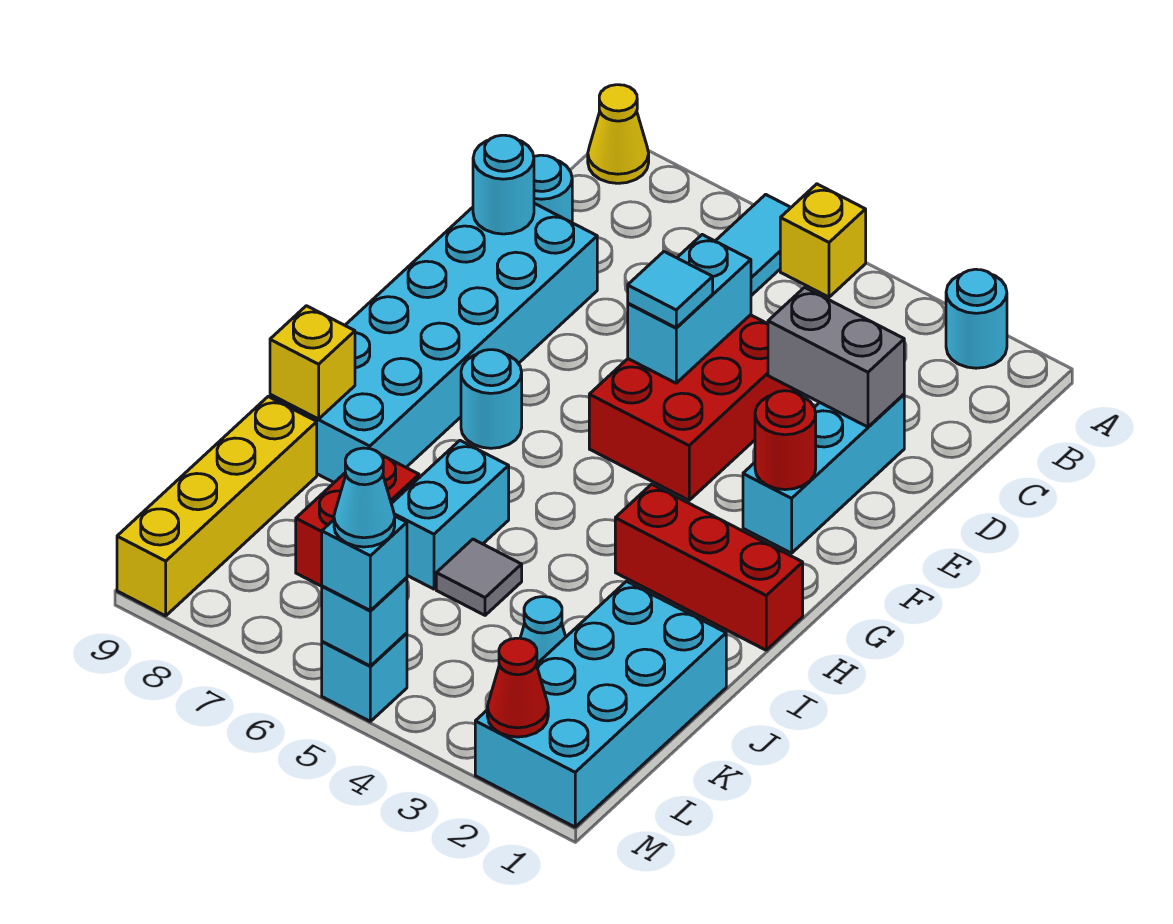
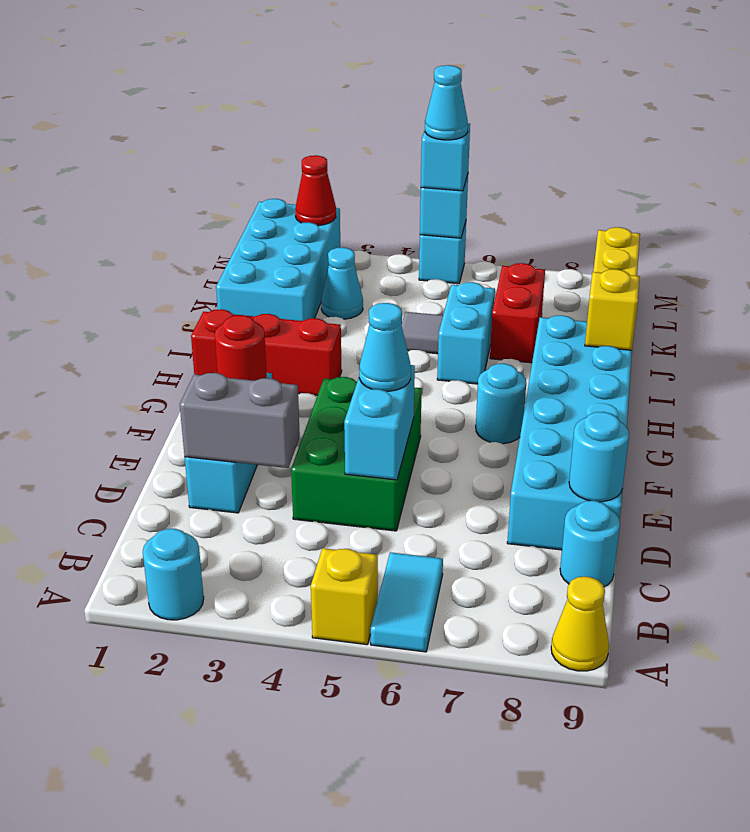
red 2x3 brick [589,315,802,500] -> green 2x3 brick [291,377,422,531]
cyan 1x1 tile [628,252,713,328] -> cyan 1x1 cone [359,303,411,391]

